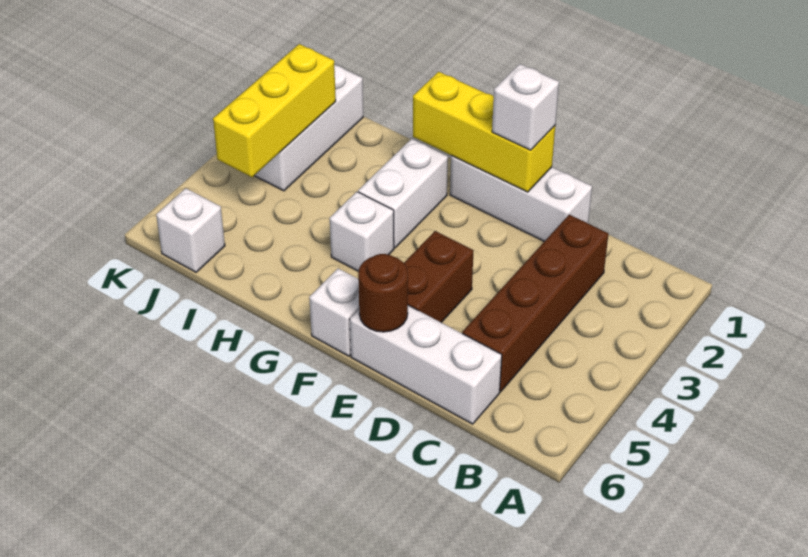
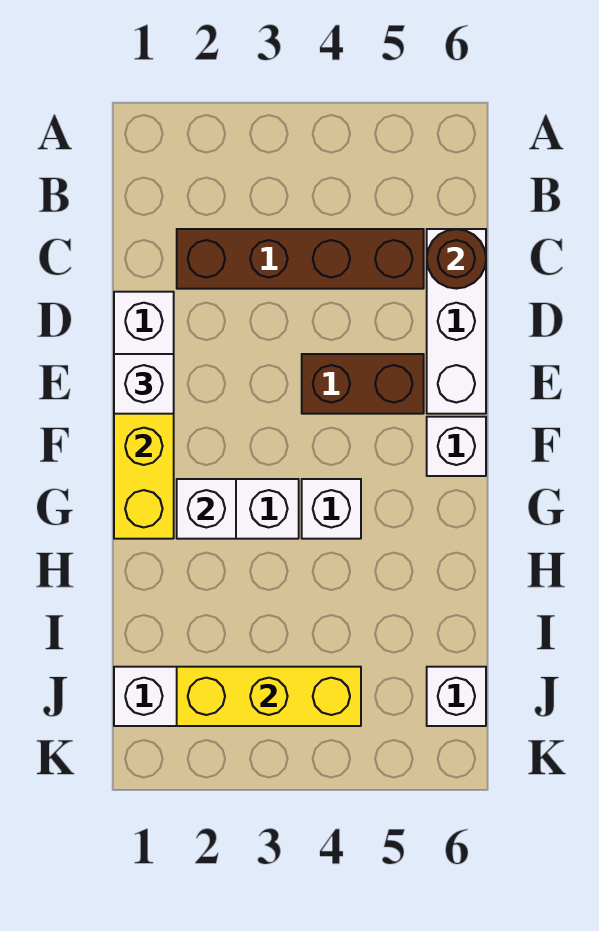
brown 1x1 round brick [358,254,408,332] -> brown 1x1 round brick moved to [427,229,486,289]
none -> white 1x1 brick [177,479,236,539]

